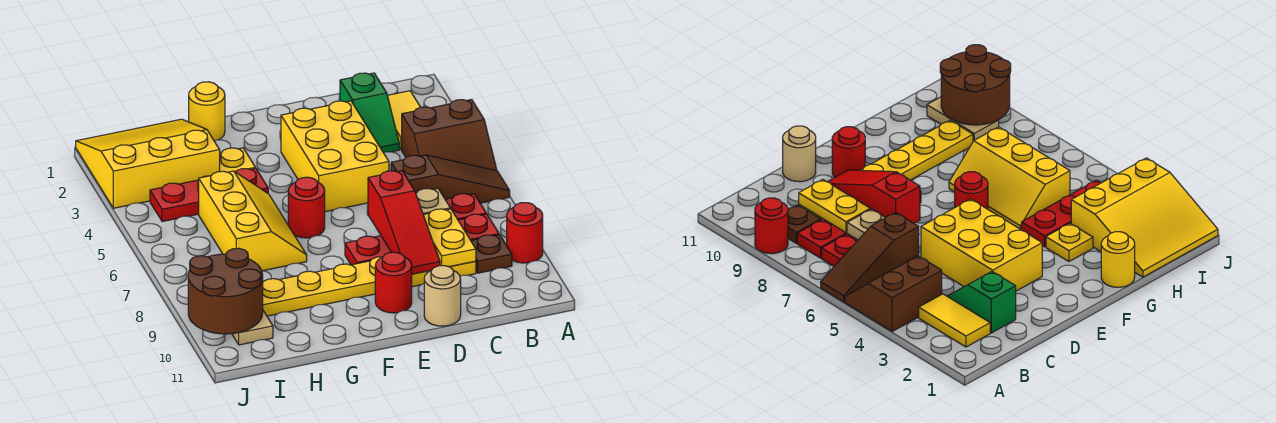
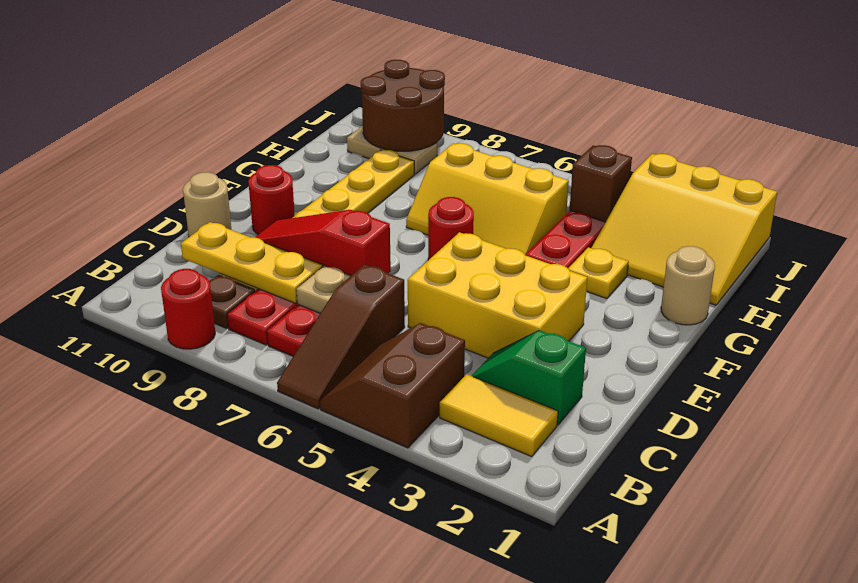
yellow 1x2 plate [423,209,476,267] -> yellow 1x3 plate [181,222,323,303]
yellow 1x1 round brick [189,82,225,141] -> tan 1x1 round brick [661,246,715,325]
yellow 3x3 slope [76,119,220,208] -> yellow 3x3 slope turned to [592,154,777,305]
none -> brown 1x1 brick [570,145,632,222]

